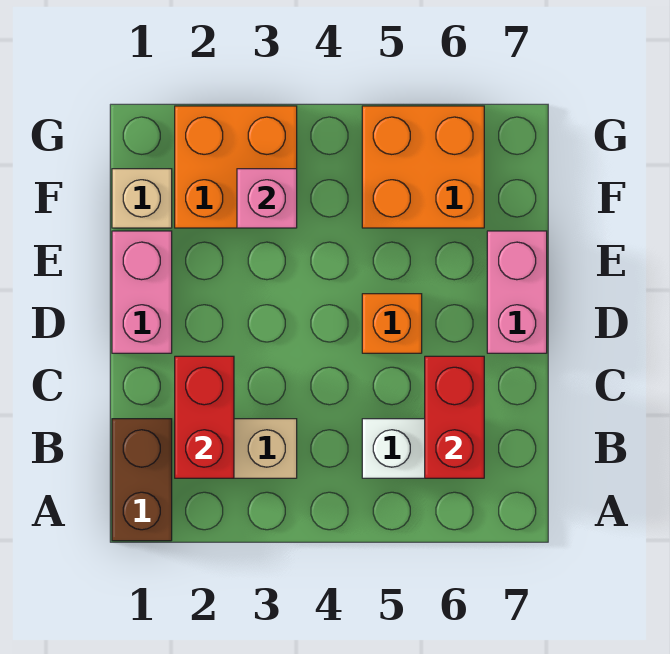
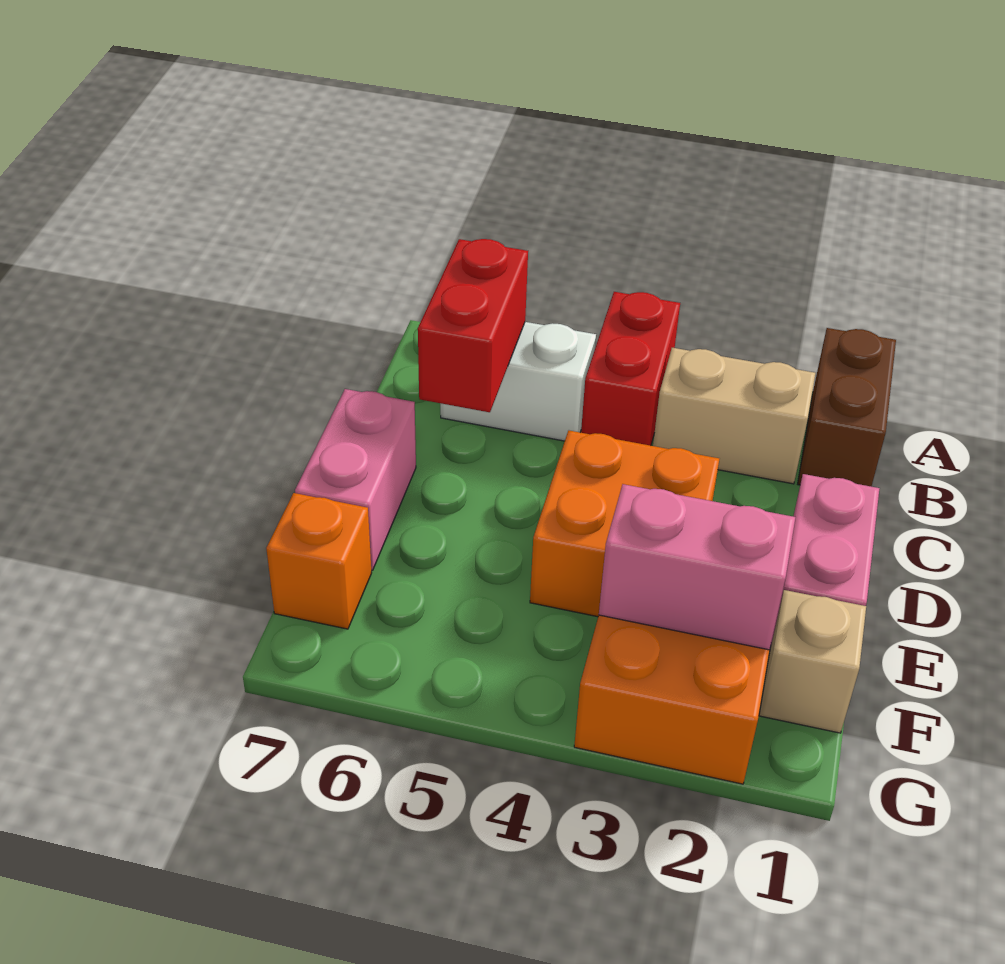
red 1x2 brick [175,356,234,478] -> red 1x2 brick moved to [581,292,680,446]
orange 1x1 brick [362,294,422,353] -> orange 1x1 brick moved to [266,493,371,629]
pink 1x1 brick [237,169,297,228] -> pink 1x2 brick [599,484,796,650]
orange 2x2 brick [362,106,484,228] -> orange 2x2 brick moved to [530,431,719,617]

